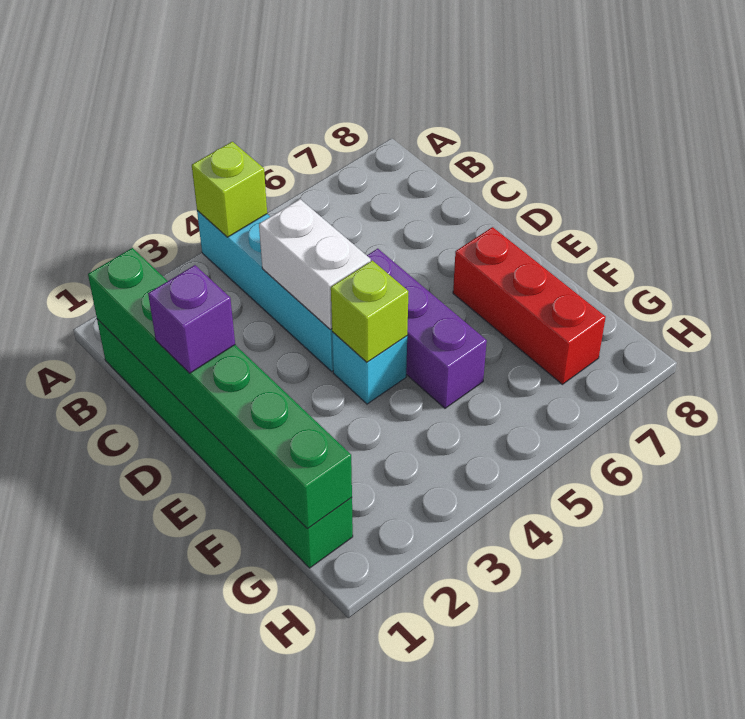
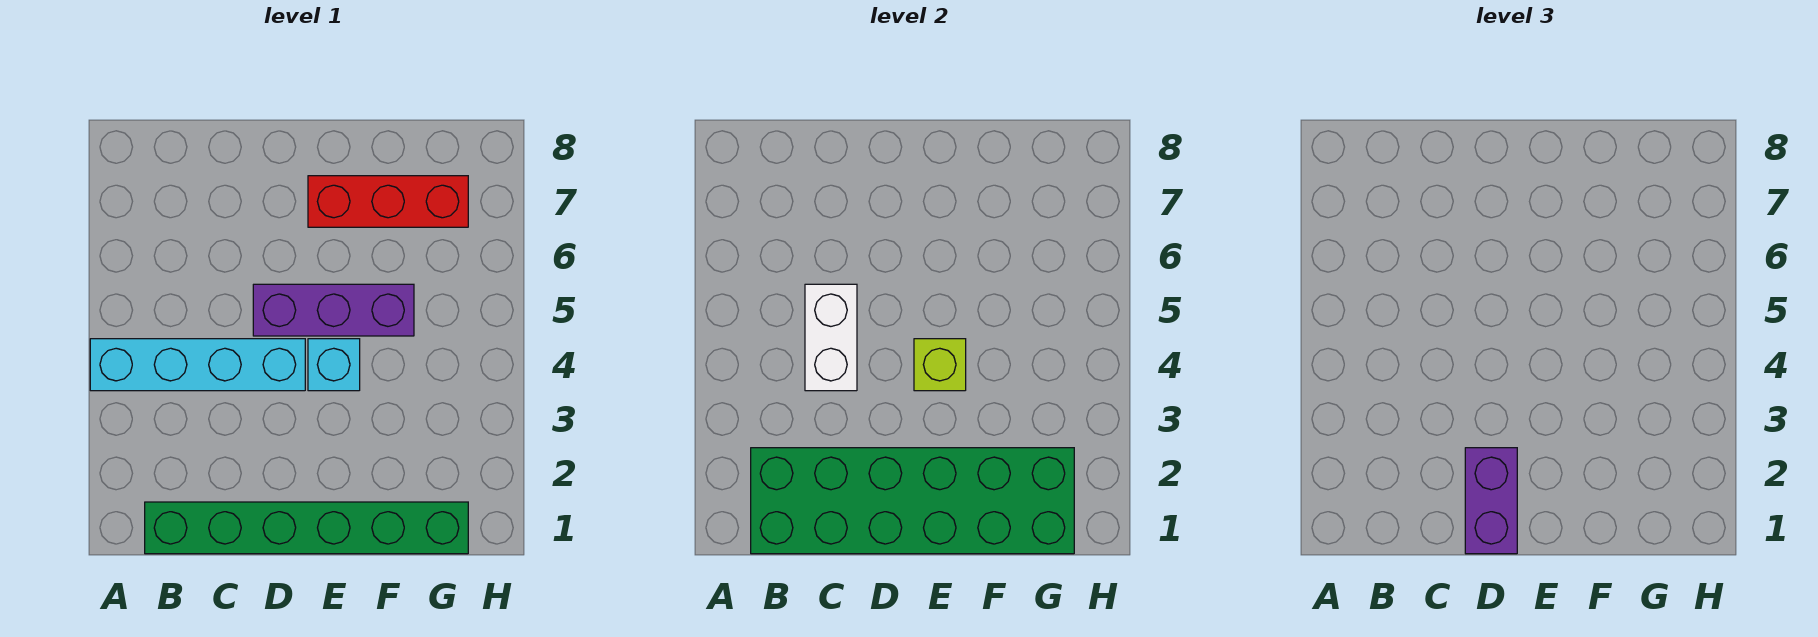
lime 1x1 brick [192,142,267,237] -> none
green 1x6 brick [88,248,352,529] -> green 2x6 brick [751,448,1074,554]
white 1x2 brick [259,199,371,329] -> white 1x2 brick turned to [805,284,857,391]
purple 1x1 brick [148,265,235,373] -> purple 1x2 brick [1465,448,1517,554]

